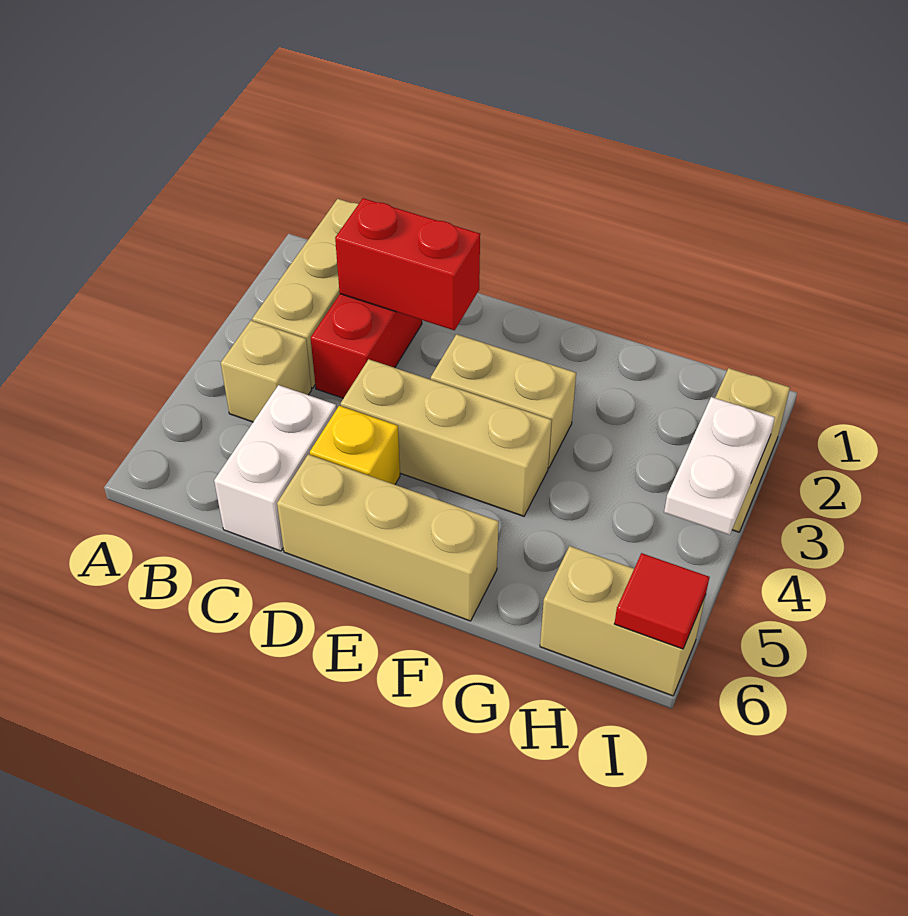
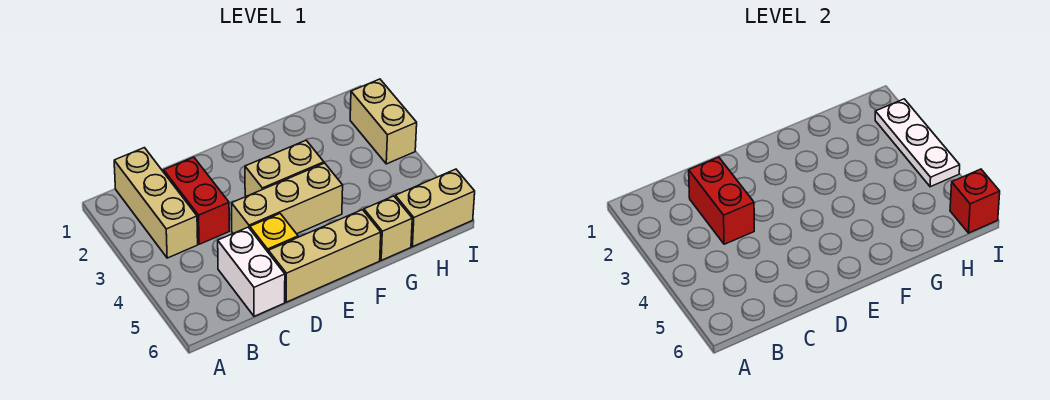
tan 1x1 brick [221,321,312,422] -> tan 1x1 brick moved to [364,196,412,260]
red 1x2 brick [335,198,480,330] -> red 1x2 brick turned to [689,157,754,244]
white 1x2 plate [664,397,775,535] -> white 1x3 plate [875,99,960,187]
red 1x1 tile [614,553,709,649] -> red 1x1 brick [950,169,1000,233]

